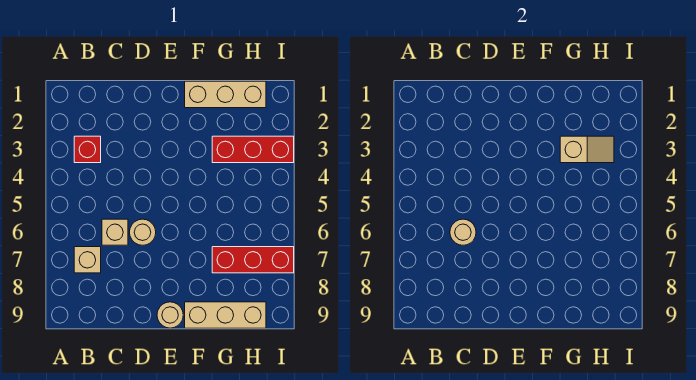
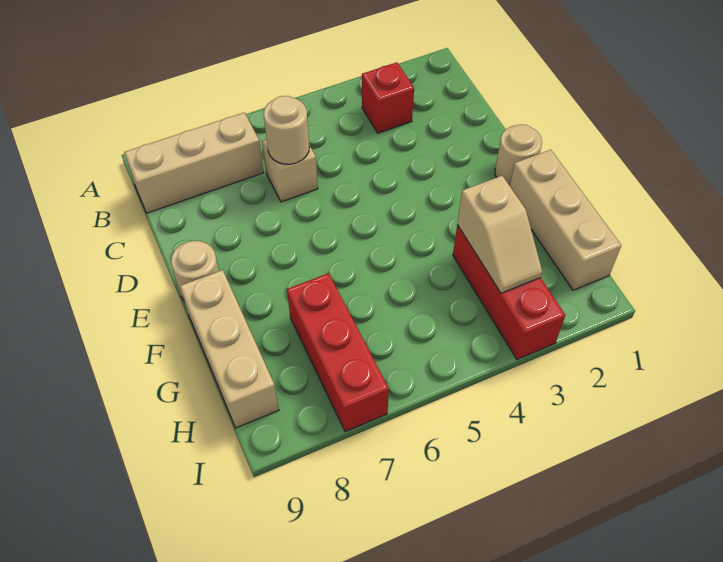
tan 1x1 brick [74,247,101,273] -> tan 1x3 brick [124,113,264,213]
tan 1x1 round brick [130,219,156,245] -> tan 1x1 round brick moved to [495,124,542,186]

